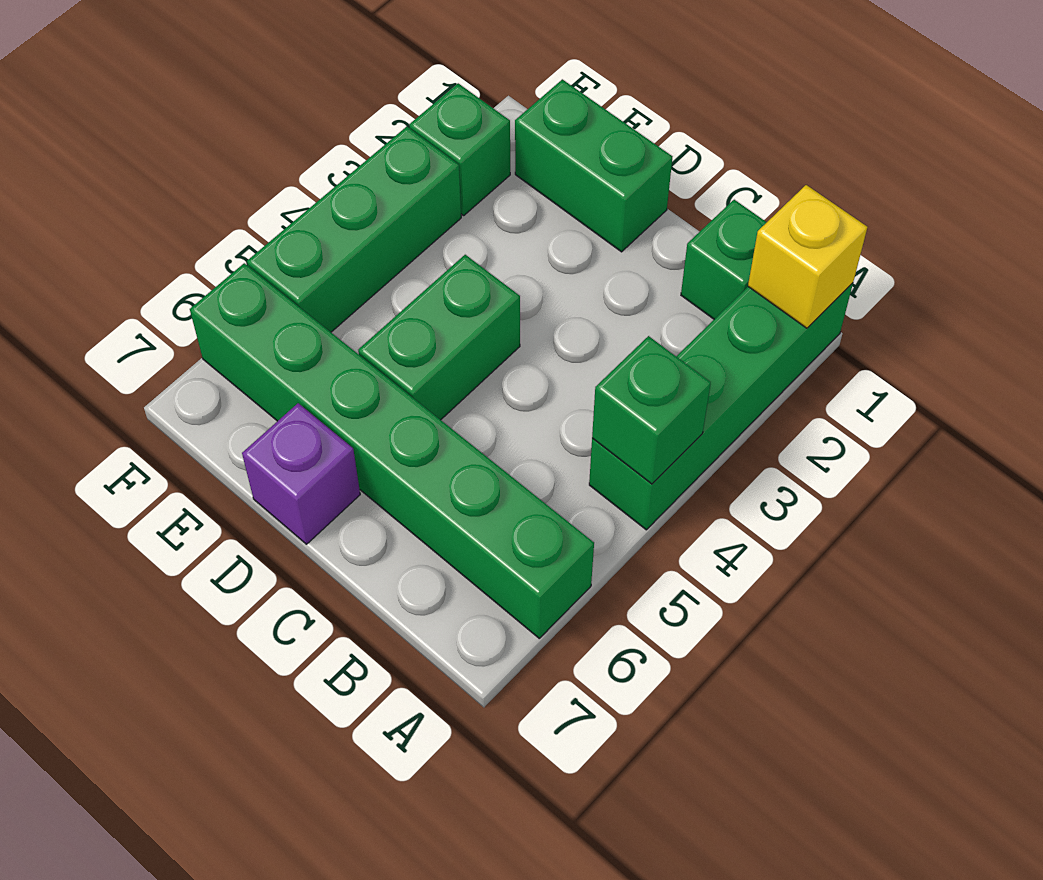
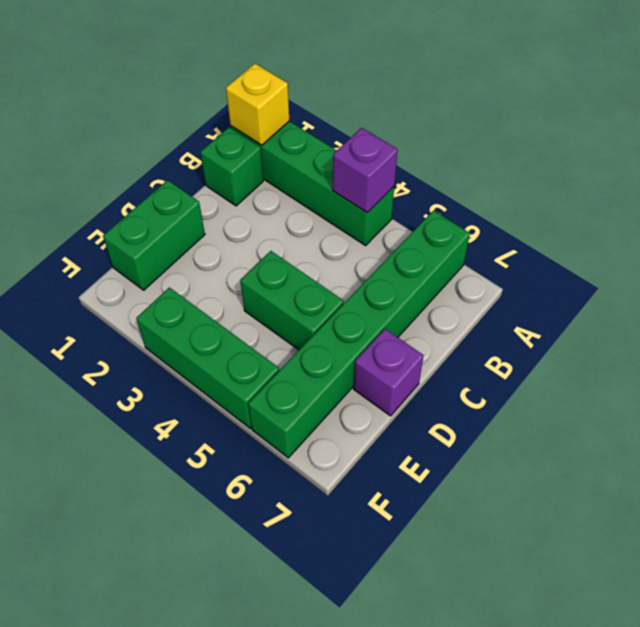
green 1x1 brick [592,336,711,484] -> purple 1x1 brick [333,128,398,213]
green 1x1 brick [409,83,510,216] -> none

